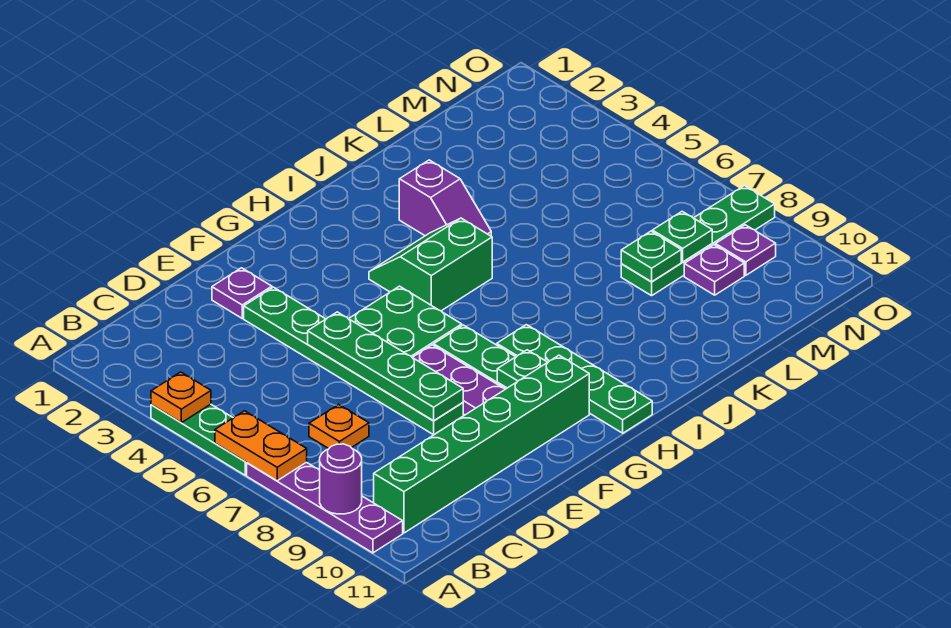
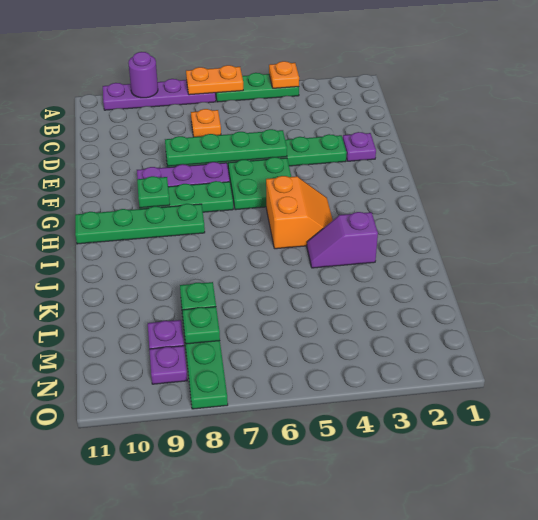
green 1x6 brick [374,355,589,533] -> none
green 2x2 slope [369,218,492,311] -> orange 2x2 slope [266,176,333,249]

